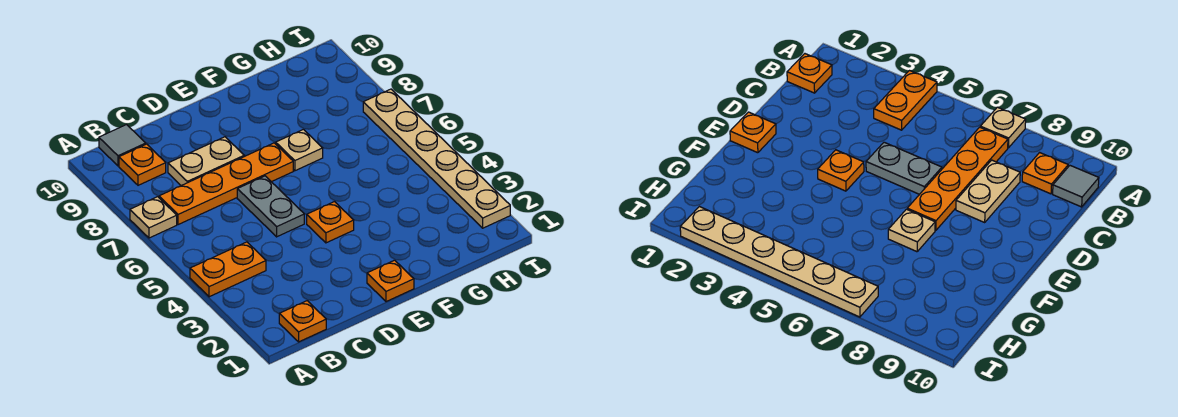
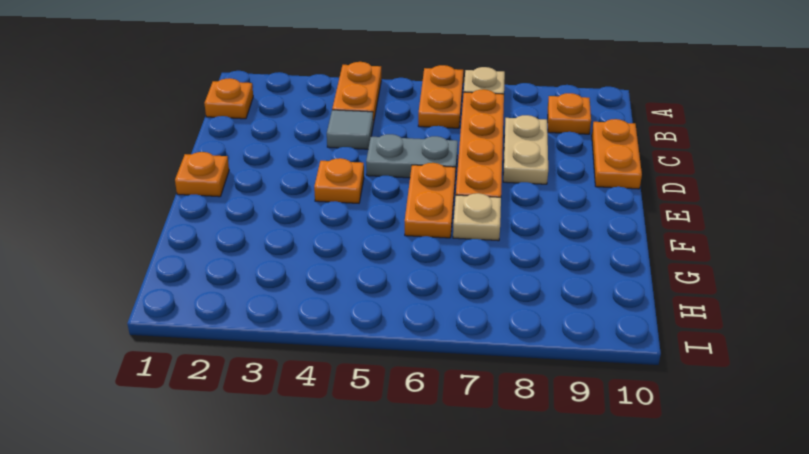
none -> orange 1x2 plate [418,65,463,128]
grey 1x1 tile [99,125,146,166] -> grey 1x1 tile moved to [327,110,373,149]
none -> orange 1x2 plate [592,119,642,189]
none -> orange 1x2 plate [405,163,456,238]
tan 1x6 plate [363,89,510,228] -> none

